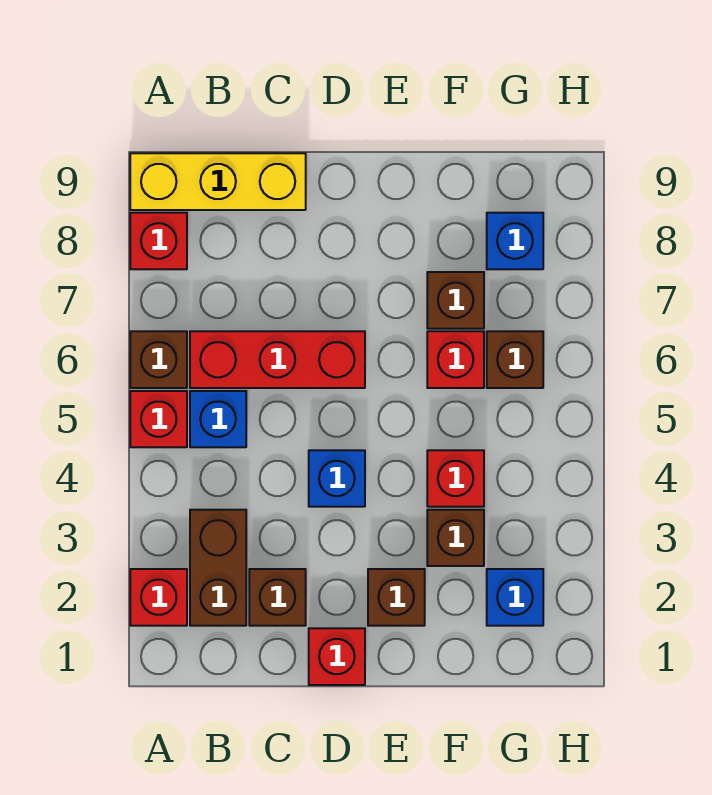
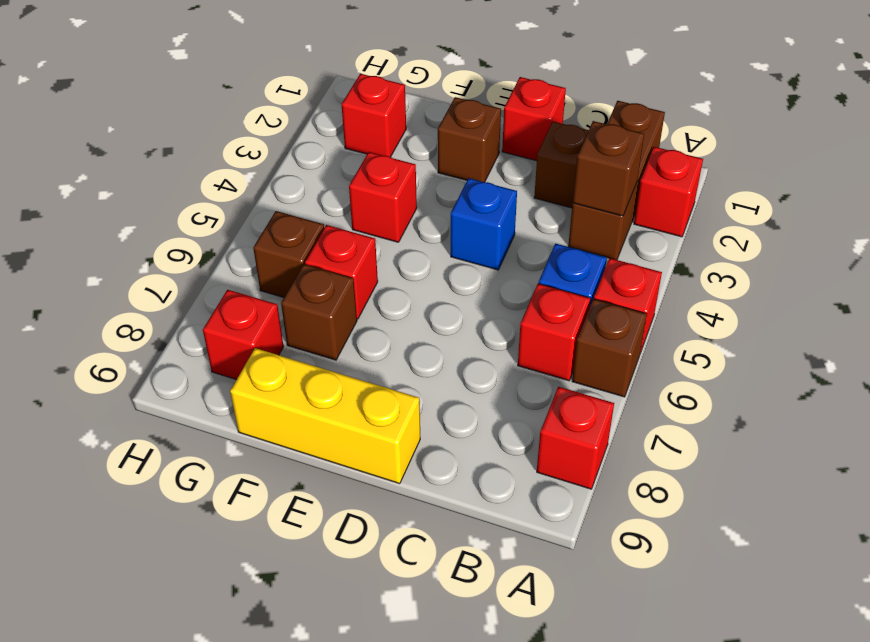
yellow 1x3 brick [130,153,306,210] -> yellow 1x3 brick moved to [230,348,420,484]
brown 1x2 brick [190,510,246,626] -> brown 1x3 brick [568,101,665,260]
red 1x3 brick [190,331,365,388] -> red 1x1 brick [518,284,590,381]
brown 1x1 brick [427,510,484,566] -> brown 1x1 brick moved to [573,121,644,216]
blue 1x1 brick [487,569,543,626] -> red 1x1 brick [342,74,406,157]
blue 1x1 brick [487,213,543,269] -> red 1x1 brick [203,290,284,380]

